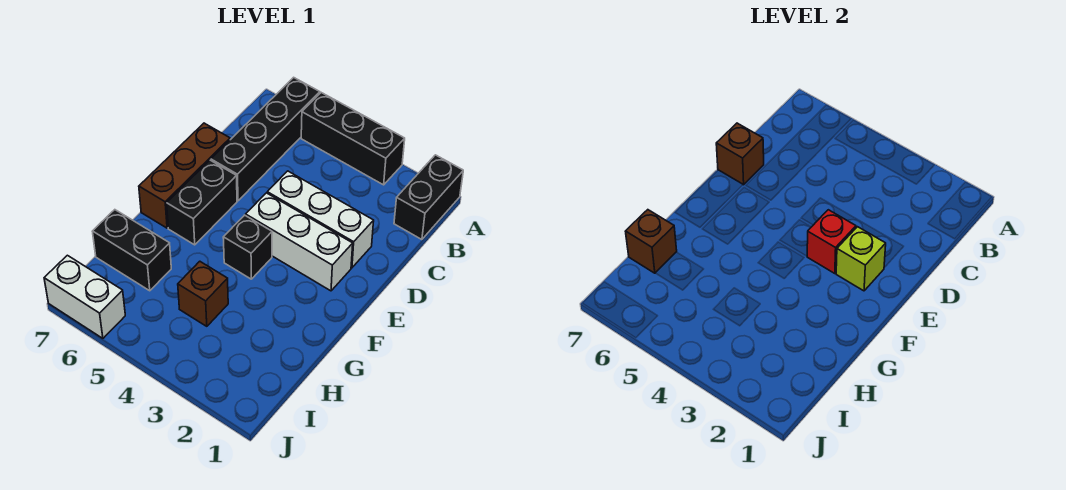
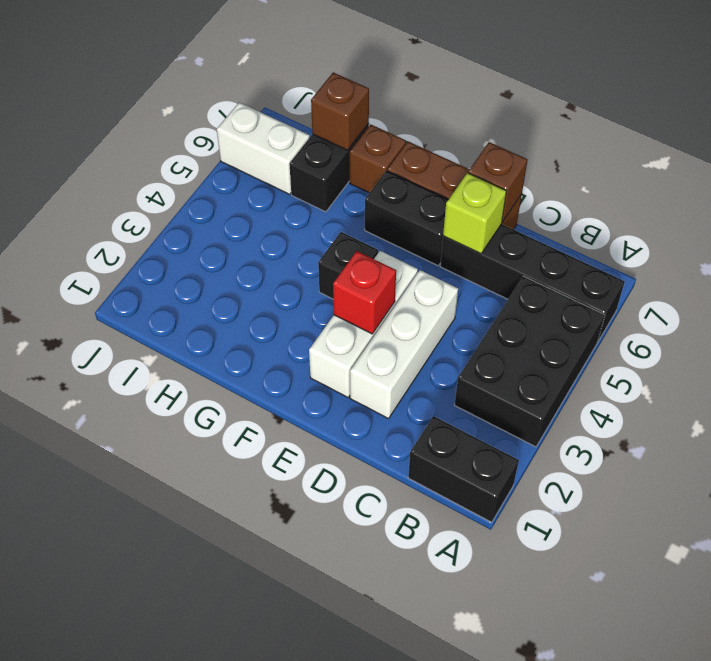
black 1x3 brick [301,93,405,185] -> black 2x3 brick [455,276,605,447]
lime 1x1 brick [836,227,886,291] -> lime 1x1 brick moved to [443,173,506,254]
brown 1x1 brick [178,261,228,326] -> brown 1x1 brick moved to [350,124,406,193]
white 1x2 brick [44,255,125,338] -> white 1x2 brick turned to [217,102,310,194]

